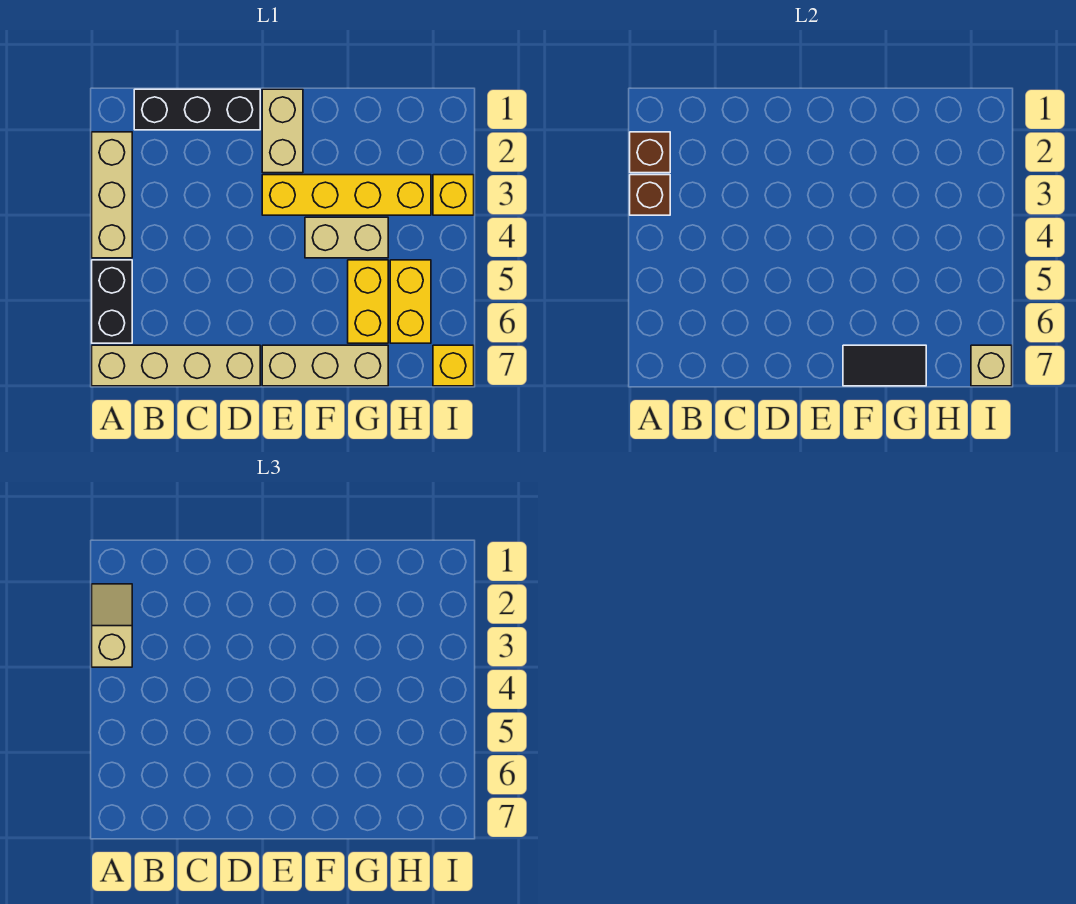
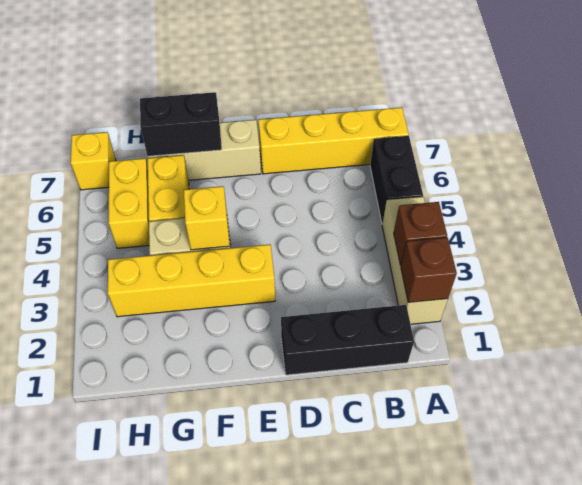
tan 1x2 slope [92,584,132,667] -> none
tan 1x4 brick [92,345,260,386] -> yellow 1x4 brick [258,107,409,174]
tan 1x2 brick [262,89,303,173] -> none
black 1x2 tile [843,345,926,386] -> black 1x2 brick [140,92,222,156]
yellow 1x1 brick [433,175,474,215] -> yellow 1x1 brick moved to [184,186,230,250]
tan 1x1 brick [971,345,1012,386] -> none

